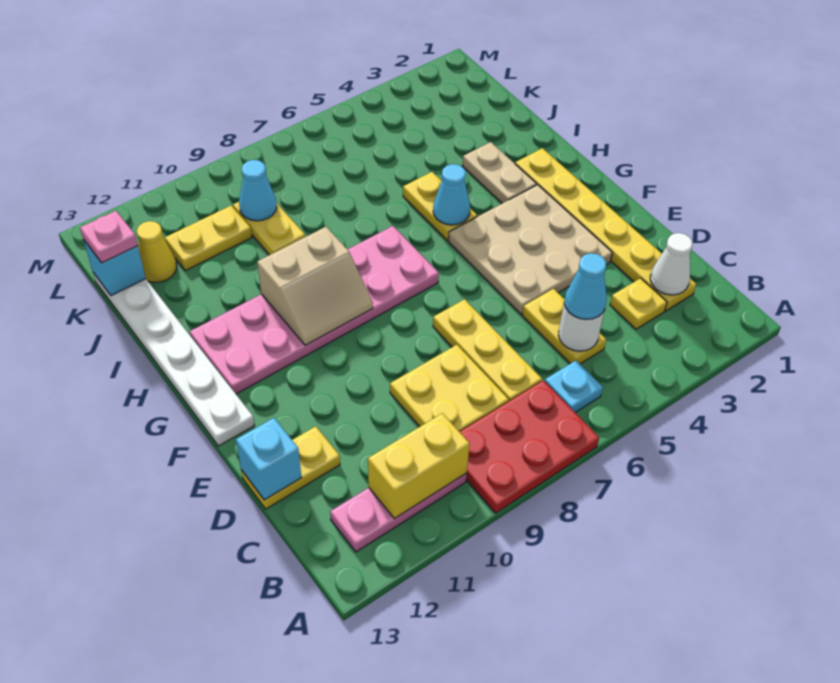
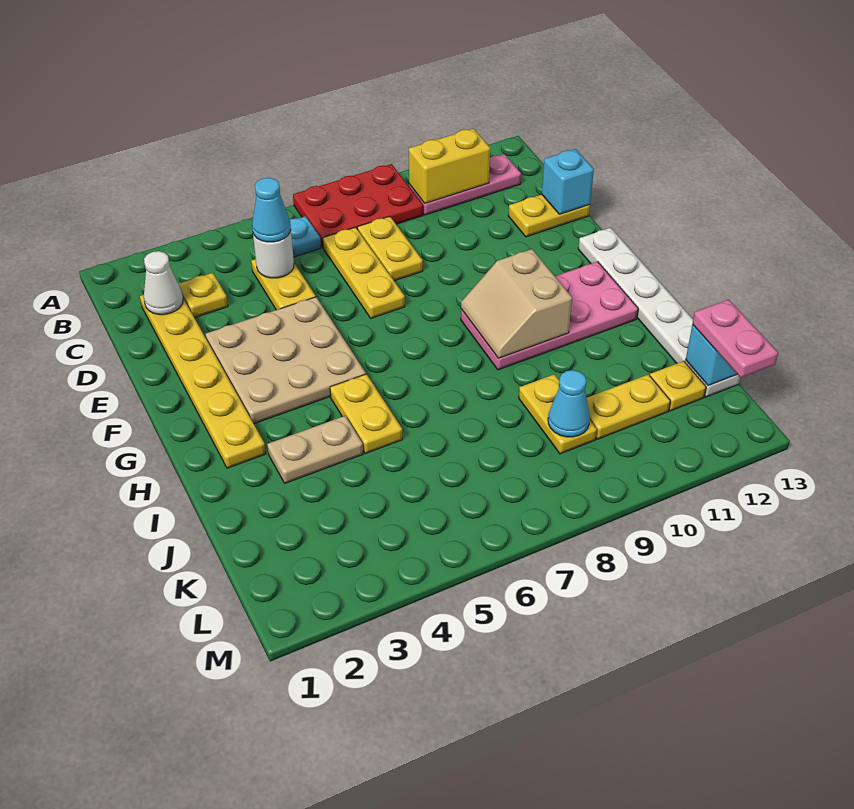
yellow 2x2 plate [390,345,509,432] -> yellow 1x2 plate [357,216,423,281]
pink 2x6 plate [190,226,439,394] -> pink 2x4 plate [461,262,638,370]
tan 2x2 slope [257,227,373,345] -> tan 2x2 slope turned to [461,249,572,358]
tan 1x2 plate [463,142,536,203] -> tan 1x2 plate turned to [267,416,363,483]
cyan 1x1 cone [433,164,470,225] -> none
yellow 1x1 cone [137,221,177,283] -> yellow 1x1 plate [650,361,706,411]
pink 1x1 plate [80,211,138,263] -> pink 1x2 plate [692,300,778,378]

